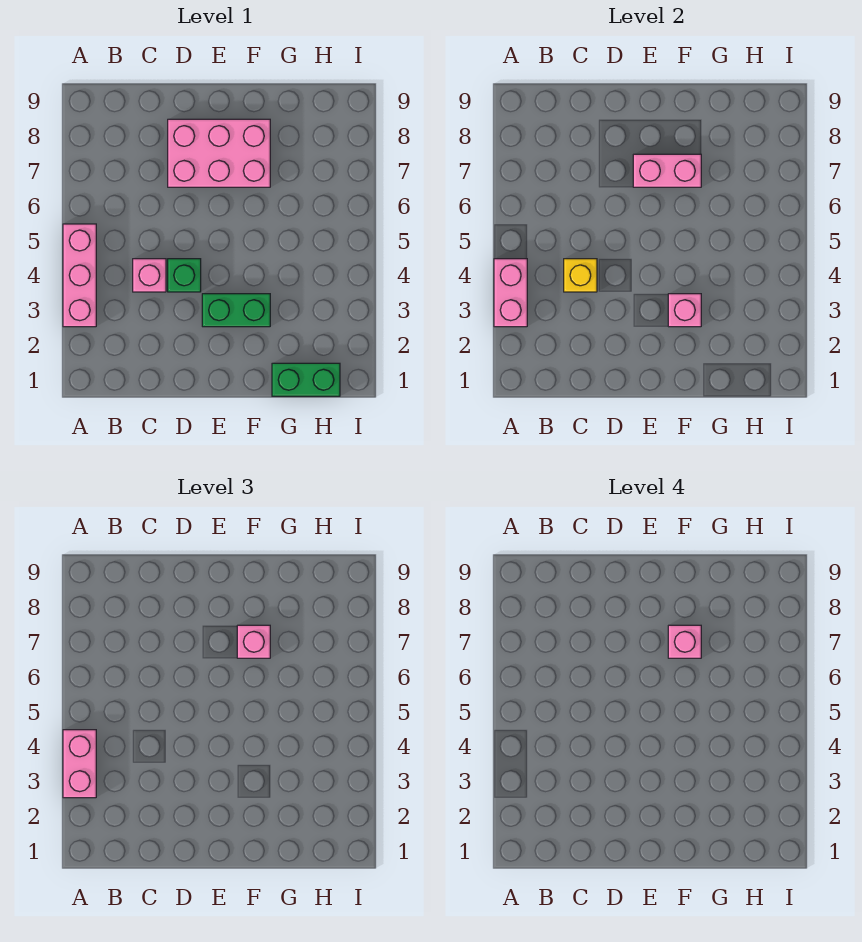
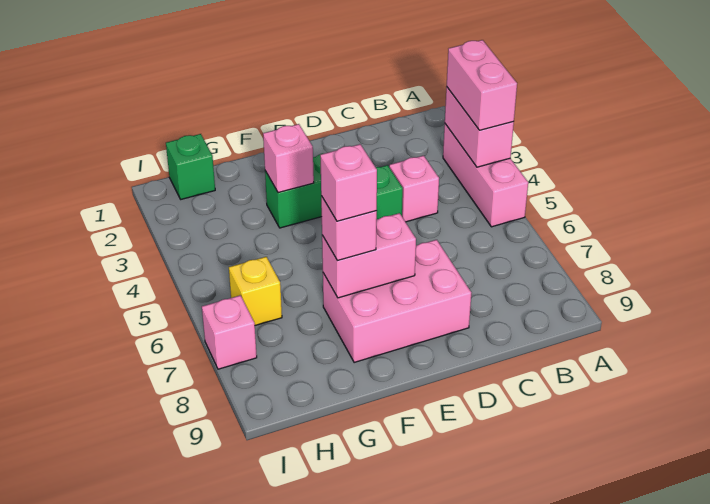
yellow 1x1 brick [564,259,597,292] -> yellow 1x1 brick moved to [229,257,282,325]
green 1x2 brick [272,363,340,396] -> green 1x1 brick [166,134,215,199]
none -> pink 1x1 brick [202,295,257,369]

